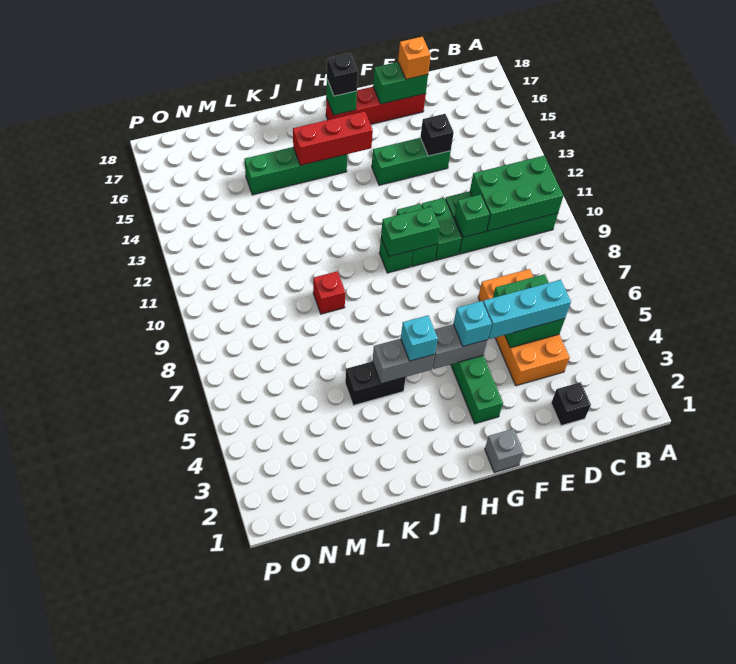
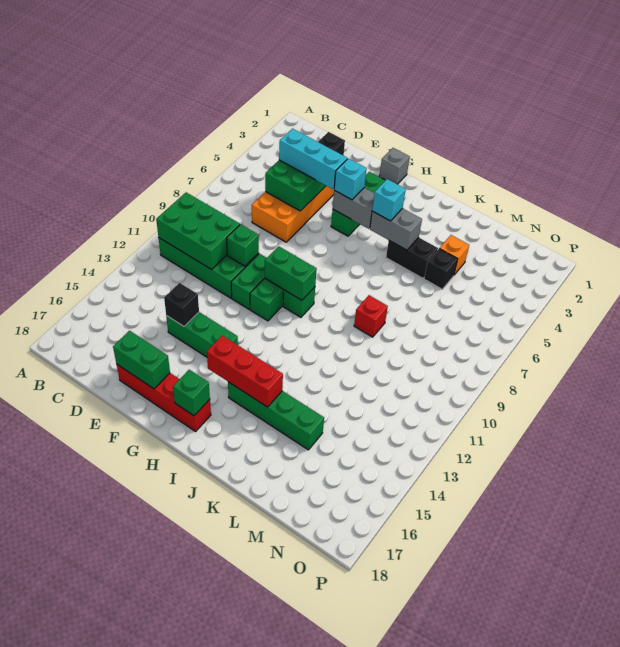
orange 1x1 brick [398,37,431,79] -> orange 1x1 brick moved to [439,235,469,275]
black 1x1 brick [327,53,358,96] -> black 1x1 brick moved to [424,249,458,289]

